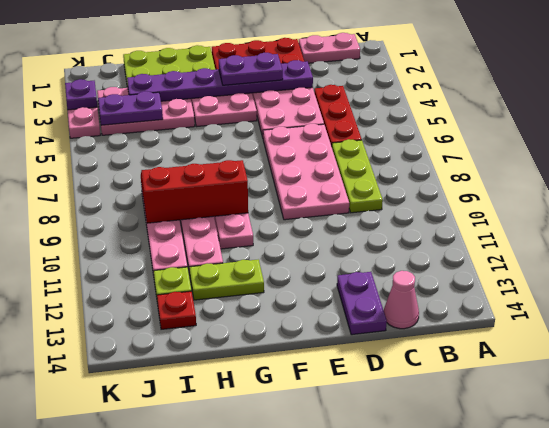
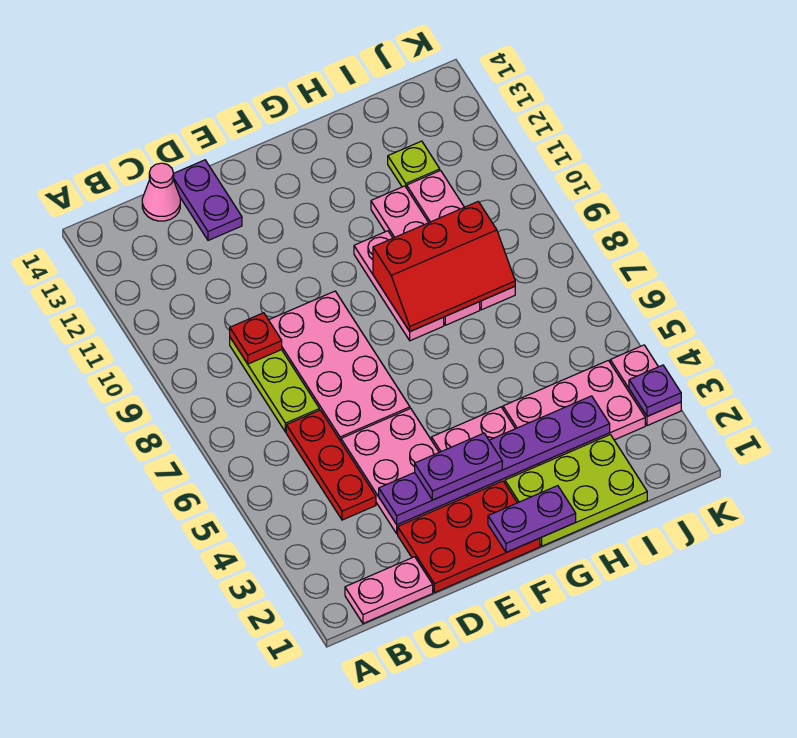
lime 1x2 plate [189,259,264,300] -> none
purple 1x2 plate [98,91,163,125] -> purple 1x2 plate moved to [488,486,576,553]
red 1x1 plate [157,291,196,329] -> red 1x1 plate moved to [230,313,282,364]

